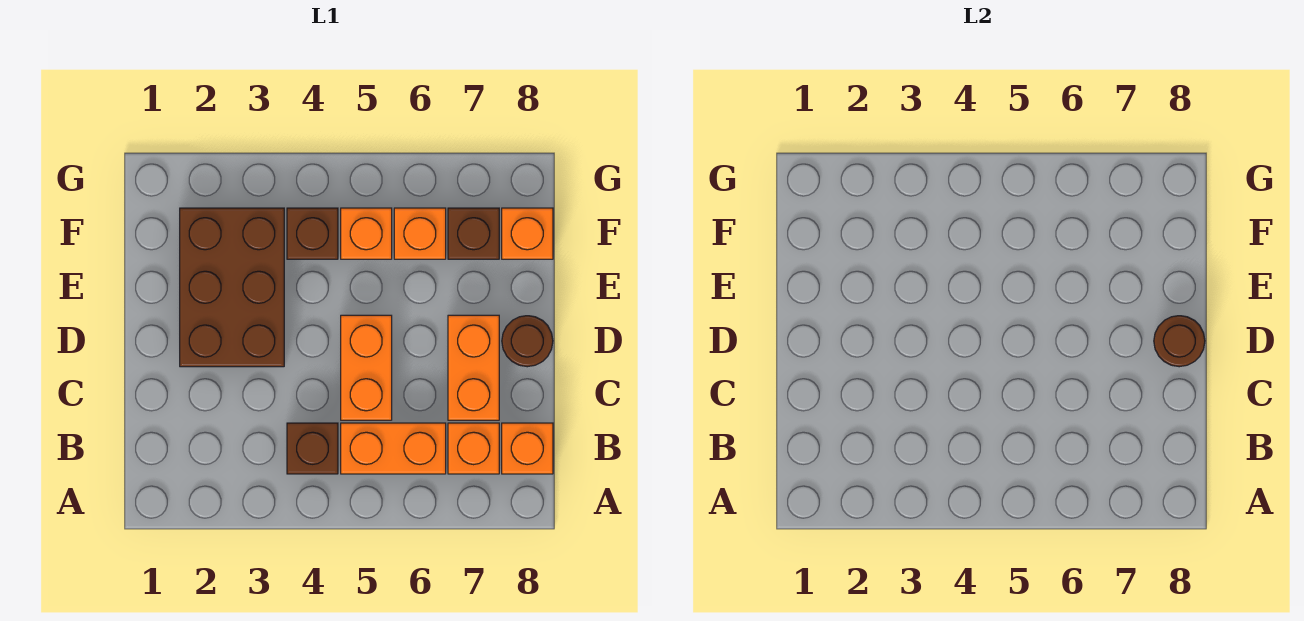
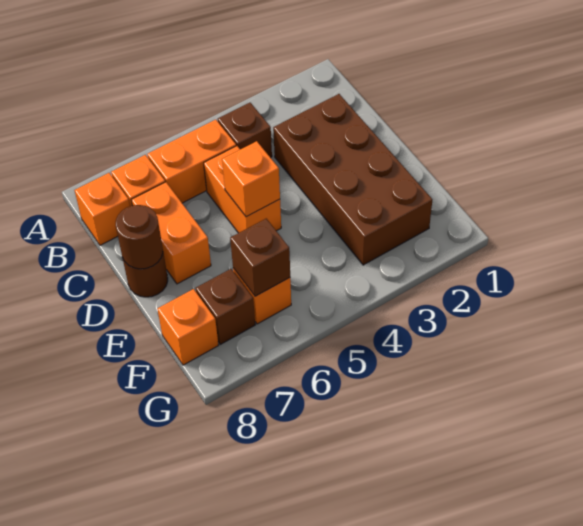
brown 2x3 brick [180,208,284,367] -> brown 2x4 brick [273,94,432,265]
brown 1x1 brick [287,208,338,259] -> brown 1x1 brick moved to [230,219,290,296]
orange 1x1 brick [341,208,392,259] -> orange 1x1 brick moved to [222,141,280,217]

